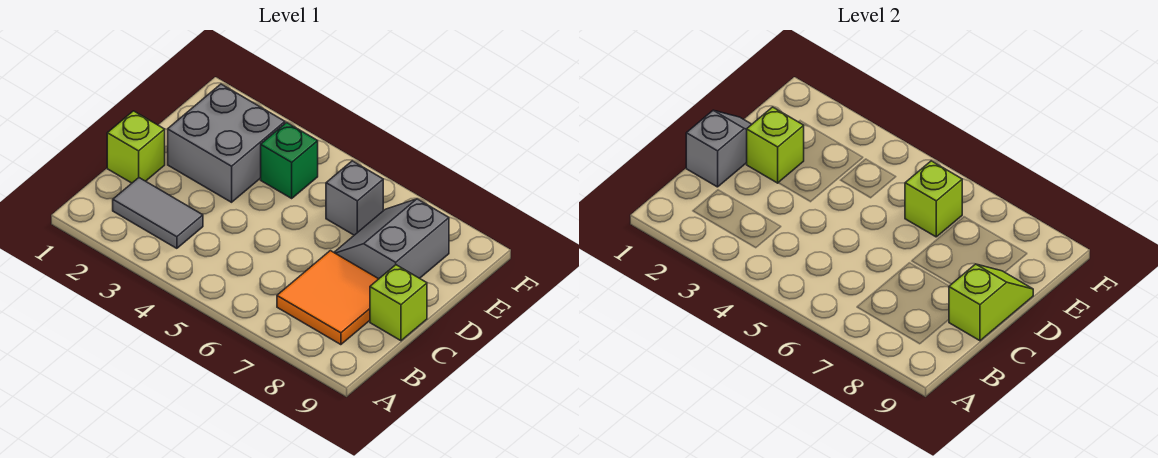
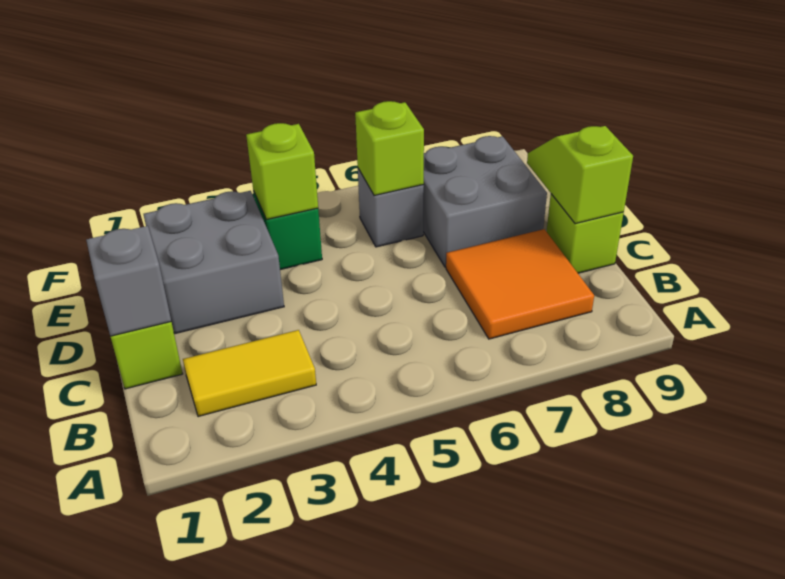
grey 1x2 tile [113,178,203,248] -> yellow 1x2 tile [183,330,316,417]
lime 1x1 brick [747,107,804,183] -> lime 1x1 brick moved to [246,123,318,220]
grey 2x2 slope [334,199,449,279] -> grey 2x2 brick [423,136,547,267]

